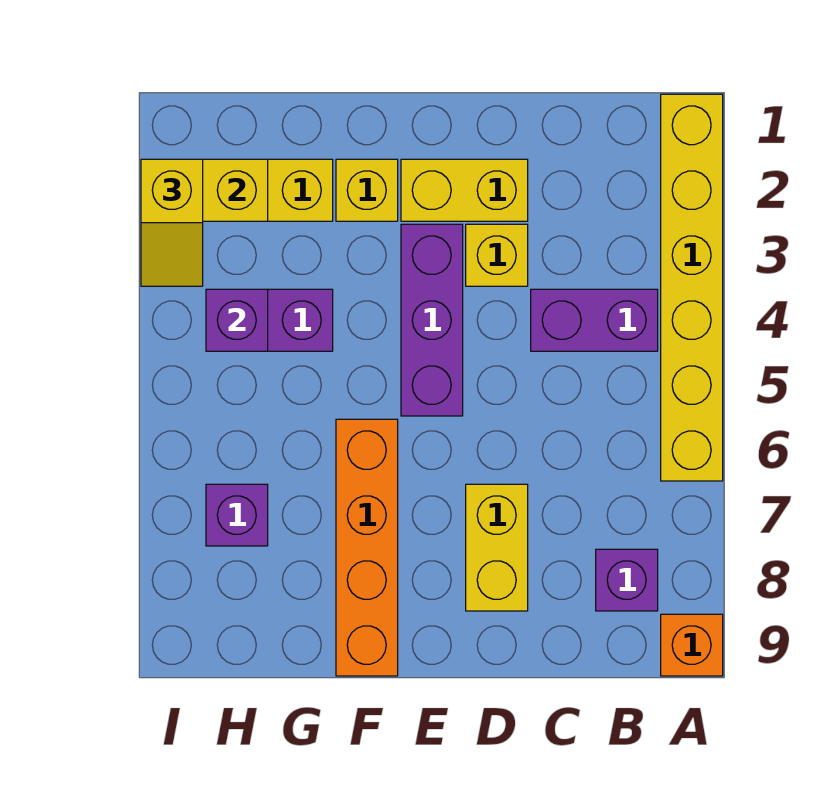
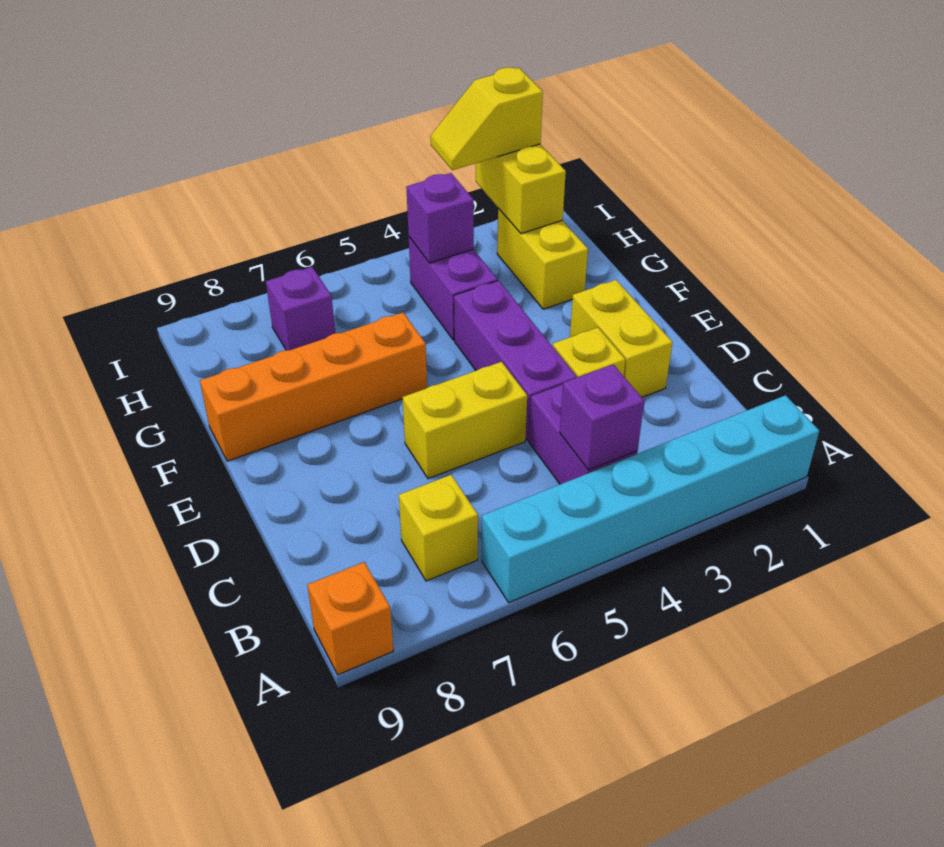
yellow 1x6 brick [661,94,723,481] -> cyan 1x6 brick [482,395,819,602]
purple 1x1 brick [596,549,658,611] -> purple 1x1 brick moved to [560,364,644,470]
yellow 1x2 brick [466,484,528,611] -> yellow 1x2 brick moved to [402,362,527,479]
purple 1x3 brick [401,224,463,416] -> purple 1x3 brick turned to [454,281,577,441]
yellow 1x1 brick [336,159,398,221] -> yellow 1x1 brick moved to [399,475,478,581]

